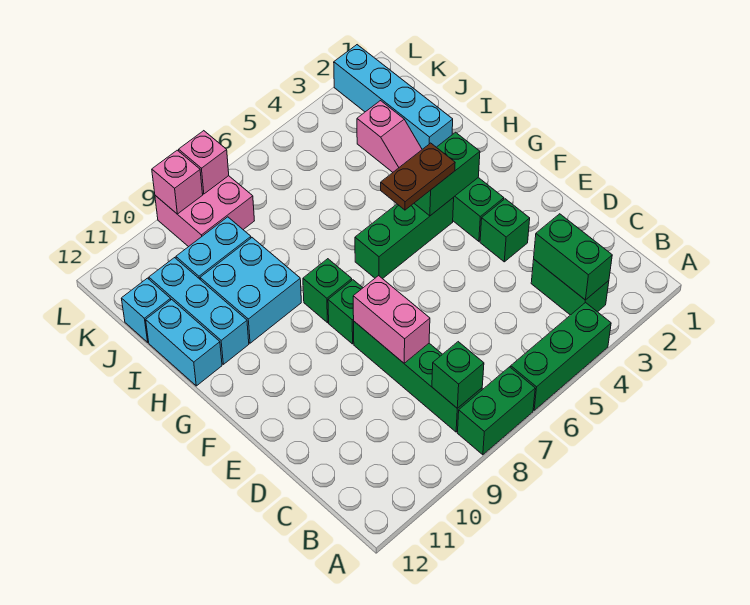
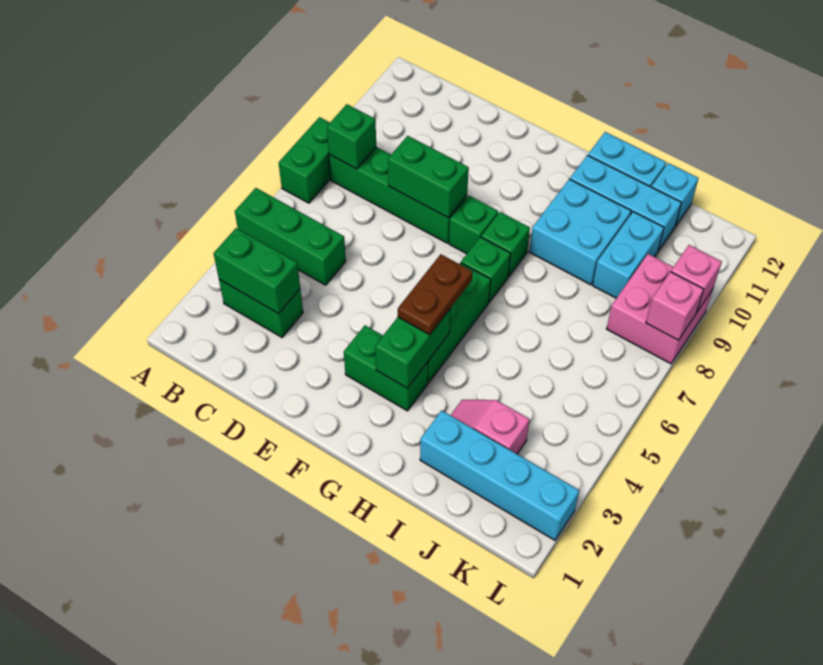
green 1x3 brick [511,302,611,410] -> green 1x3 brick turned to [235,188,346,285]
pink 1x2 brick [353,276,430,363] -> green 1x2 brick [388,136,469,218]
green 1x1 brick [480,199,530,262] -> green 1x1 brick moved to [461,237,511,302]

